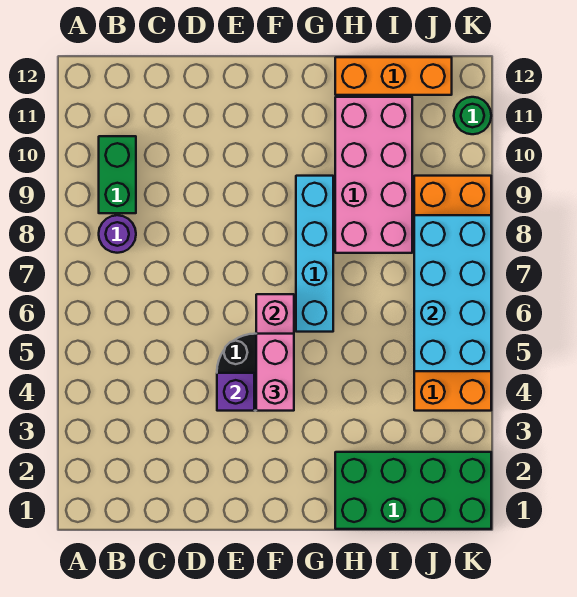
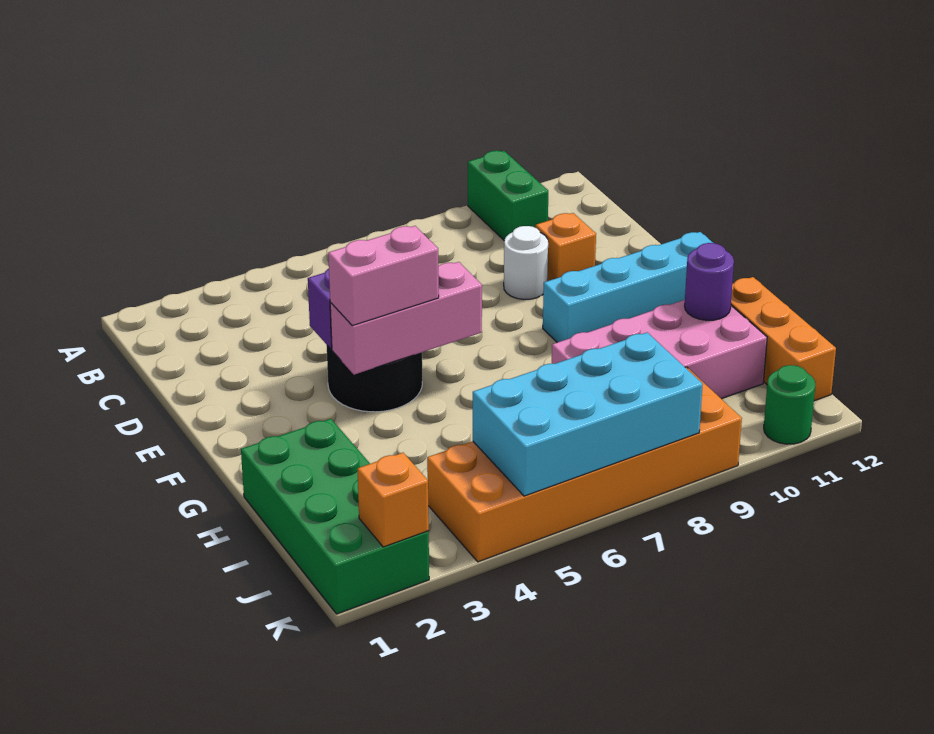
purple 1x1 round brick [99,215,136,253] -> purple 1x1 round brick moved to [685,243,734,320]
green 1x2 brick [99,136,136,213] -> green 1x2 brick turned to [468,151,548,240]
none -> white 1x1 round brick [504,226,548,300]
none -> orange 1x1 brick [536,213,596,281]
cyan 1x4 brick [296,176,333,332] -> cyan 1x4 brick moved to [543,232,713,342]
none -> orange 1x1 brick [358,453,429,547]

